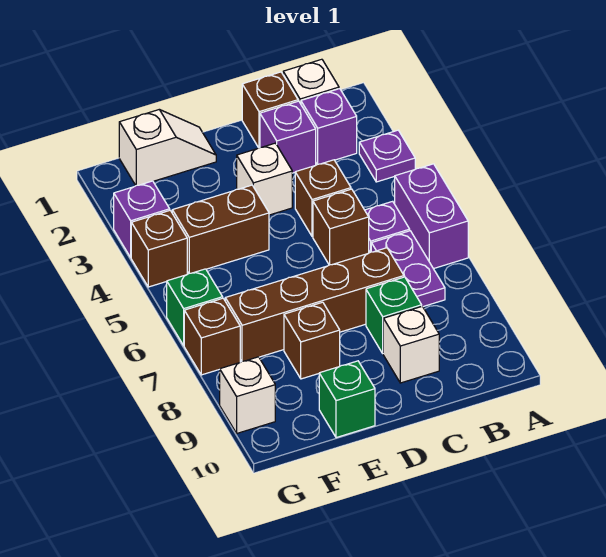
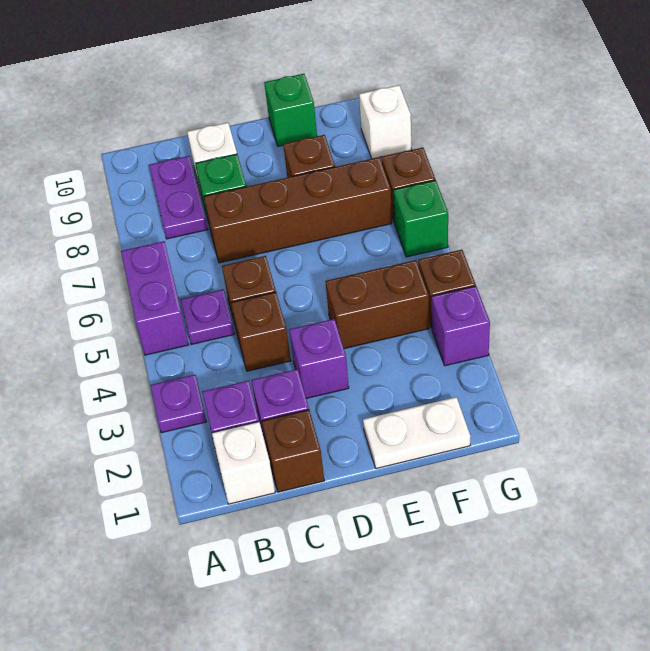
purple 1x2 plate [371,231,445,307] -> purple 1x2 plate moved to [149,156,208,239]
white 1x1 brick [237,143,292,215] -> purple 1x1 brick [289,319,349,399]
white 1x2 slope [119,110,216,185] -> white 1x2 plate [363,397,470,469]

